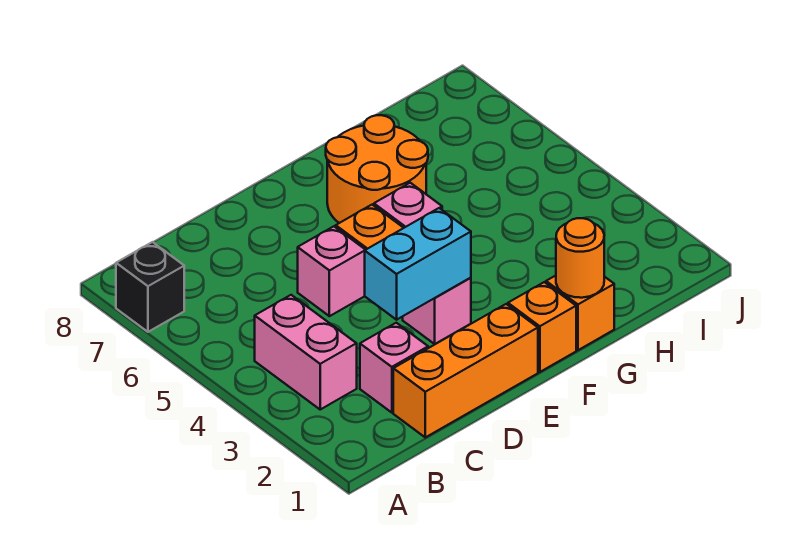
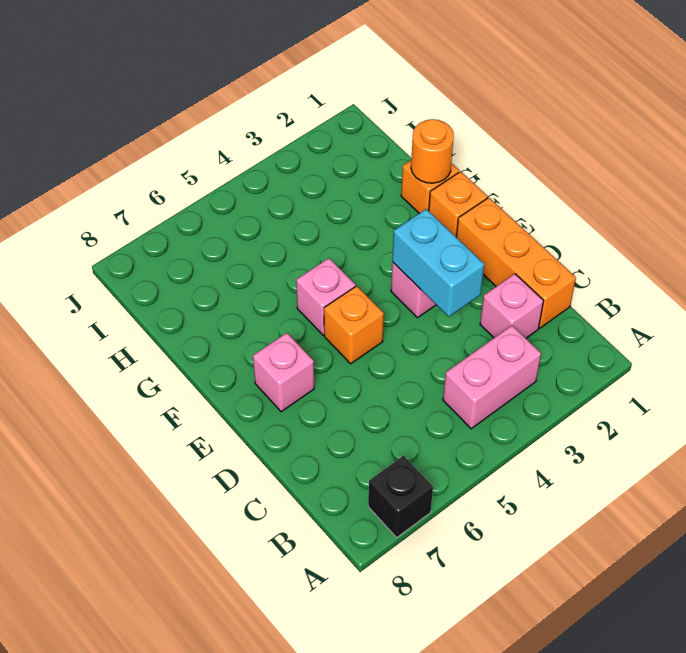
pink 1x1 brick [298,226,365,316] -> pink 1x1 brick moved to [253,333,314,412]
orange 2x2 round brick [326,115,428,223] -> none

